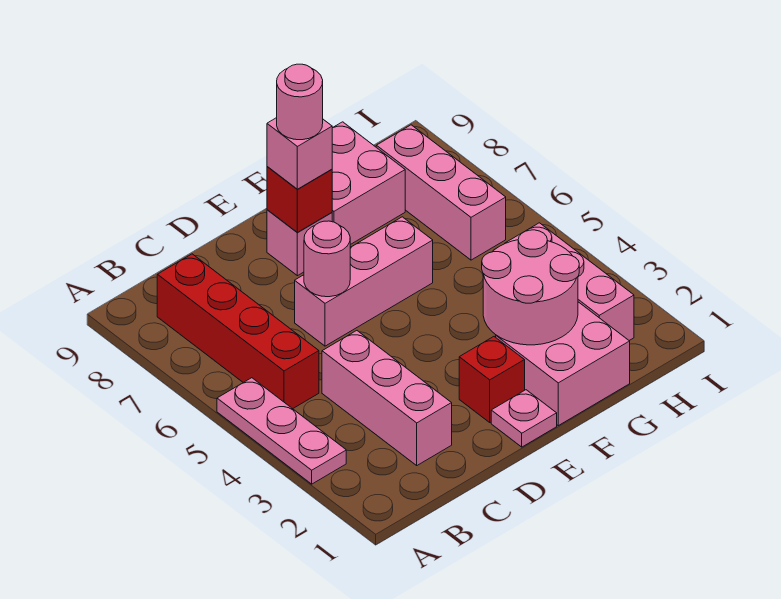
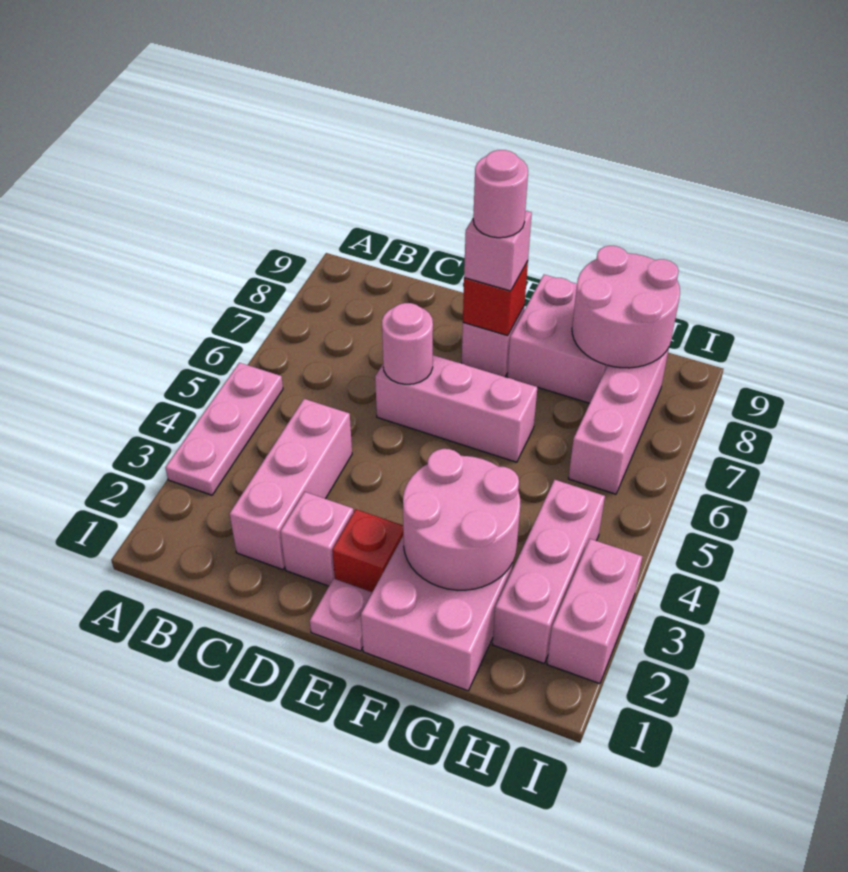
red 1x4 brick [157,254,319,409] -> none
none -> pink 1x1 brick [280,492,353,586]
none -> pink 2x2 round brick [572,246,680,368]
none -> pink 1x2 brick [547,539,643,684]

